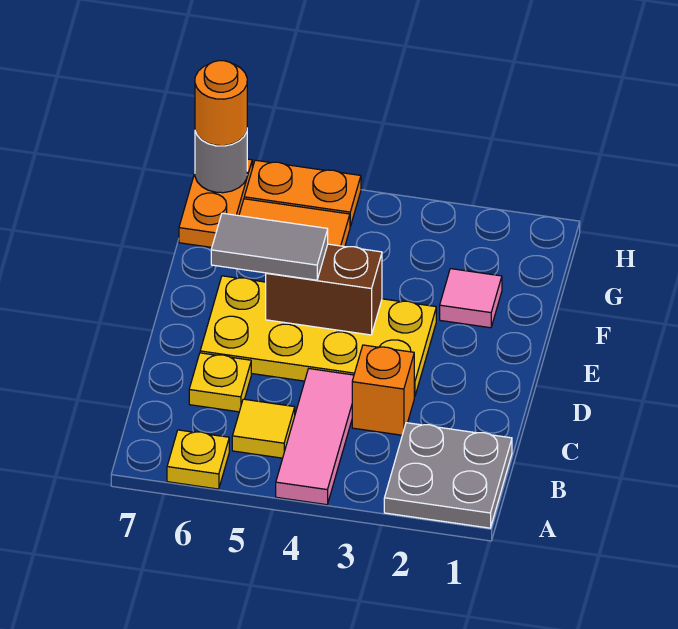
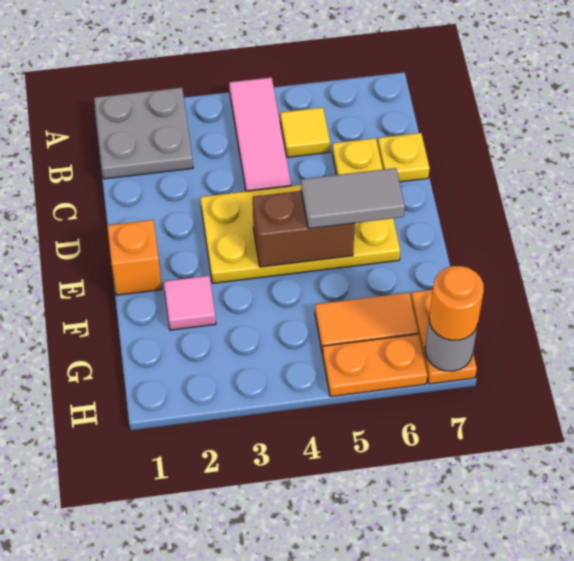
yellow 1x1 plate [167,430,229,489] -> yellow 1x1 plate moved to [378,133,430,182]
orange 1x1 brick [352,345,414,435] -> orange 1x1 brick moved to [107,220,162,295]

